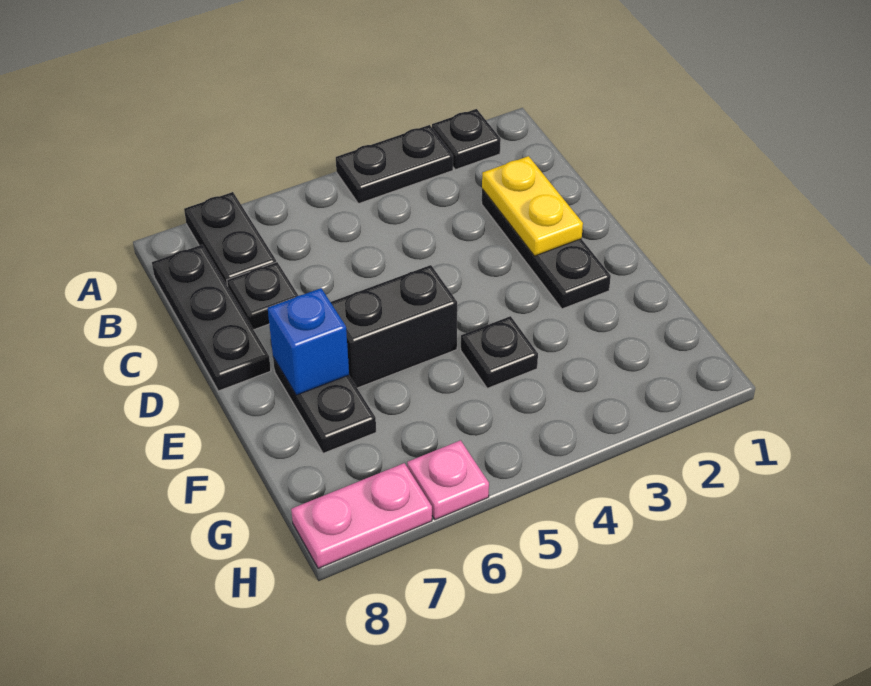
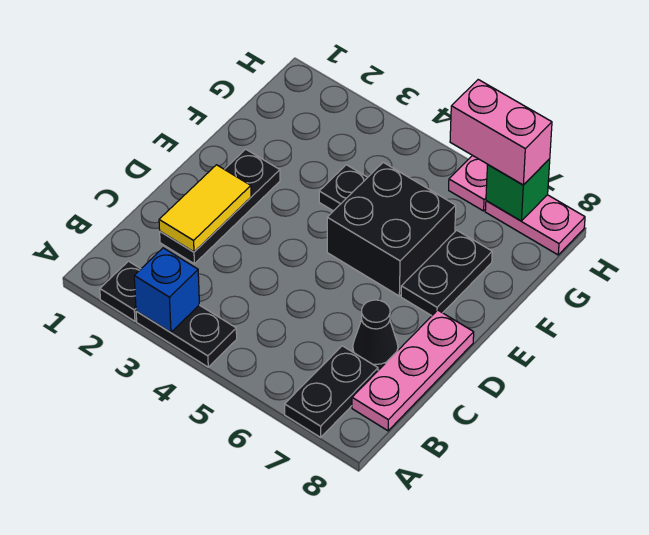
black 1x3 plate [152,245,271,391] -> pink 1x3 plate [352,310,474,431]
yellow 1x2 plate [482,156,583,256] -> yellow 1x2 tile [159,165,251,252]
black 1x1 plate [227,262,299,330] -> black 1x1 cone [353,300,398,370]
black 1x2 brick [331,265,457,388] -> black 2x2 brick [327,162,456,296]
blue 1x1 brick [268,288,349,395] -> blue 1x1 brick moved to [134,248,199,332]
none -> pink 1x2 brick [450,80,552,185]
none -> green 1x1 brick [486,159,550,221]

